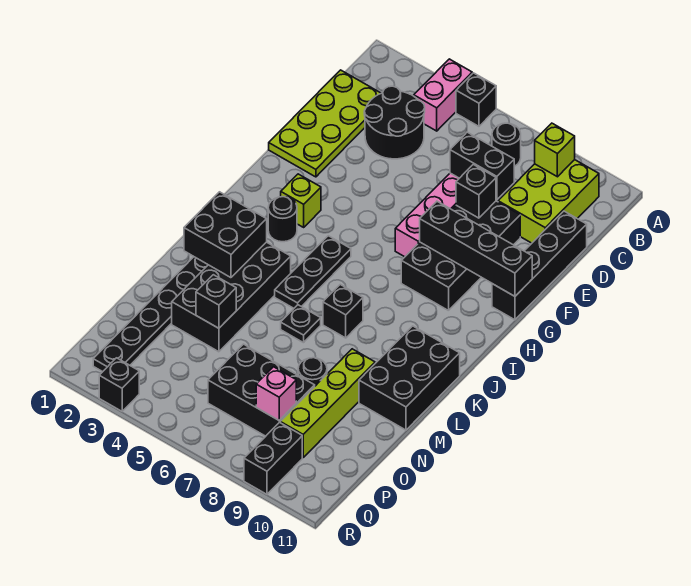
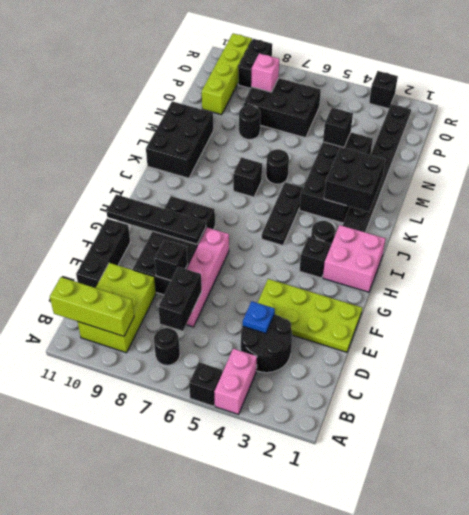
lime 1x1 brick [535,123,575,177] -> lime 1x3 brick [50,277,134,336]
lime 2x4 plate [269,70,381,177] -> lime 2x4 plate turned to [258,279,362,352]
none -> blue 1x1 plate [243,301,275,333]
black 1x2 brick [450,132,514,200] -> black 1x2 brick turned to [158,267,202,331]
black 1x4 brick [492,211,587,320] -> black 1x3 brick [76,219,130,288]
black 1x4 brick [420,201,532,296] -> black 1x4 plate [107,195,206,244]
none -> pink 2x2 brick [323,225,386,292]
lime 1x1 brick [281,174,321,227] -> black 1x1 brick [300,237,331,278]
black 1x1 plate [281,305,321,343] -> black 1x1 round brick [266,149,289,184]
lime 1x4 brick [280,349,375,457] -> lime 1x4 brick moved to [202,34,252,115]

